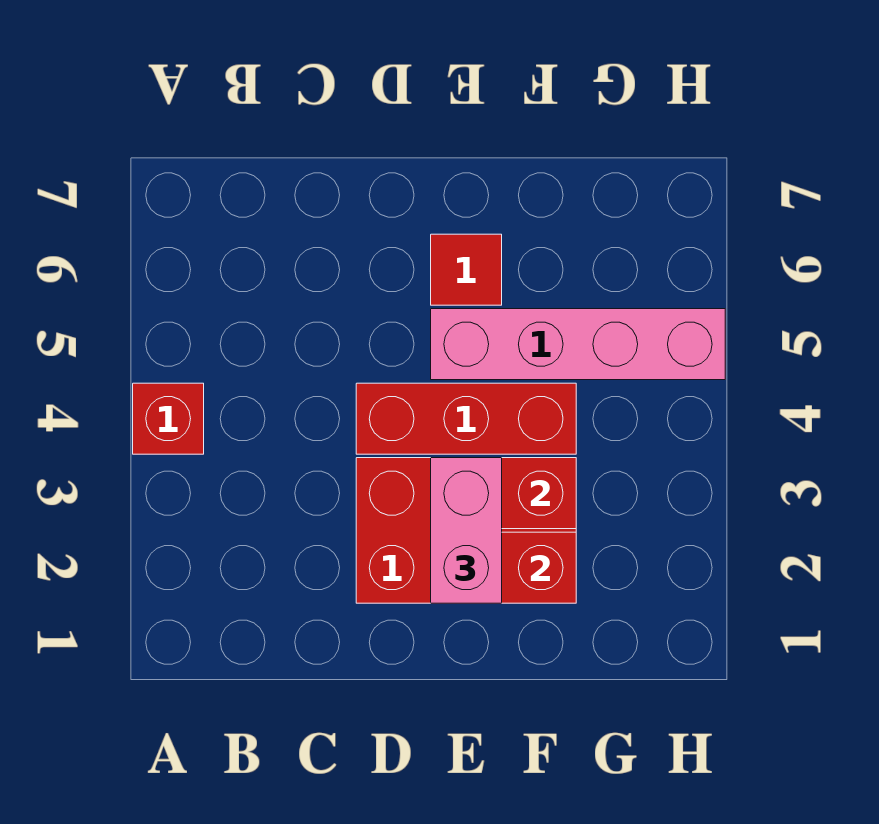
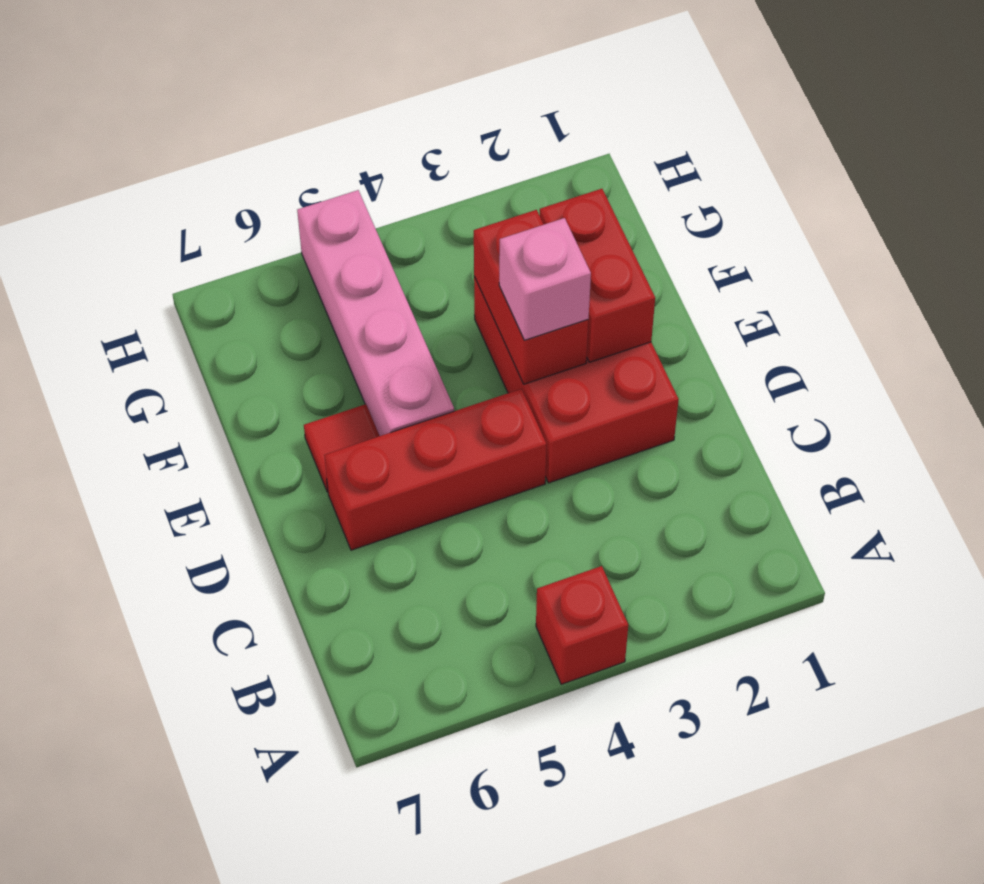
red 1x3 brick [356,383,576,454] -> red 1x3 brick turned to [324,389,547,550]
pink 1x2 brick [431,458,502,603] -> pink 1x1 brick [499,218,591,340]

